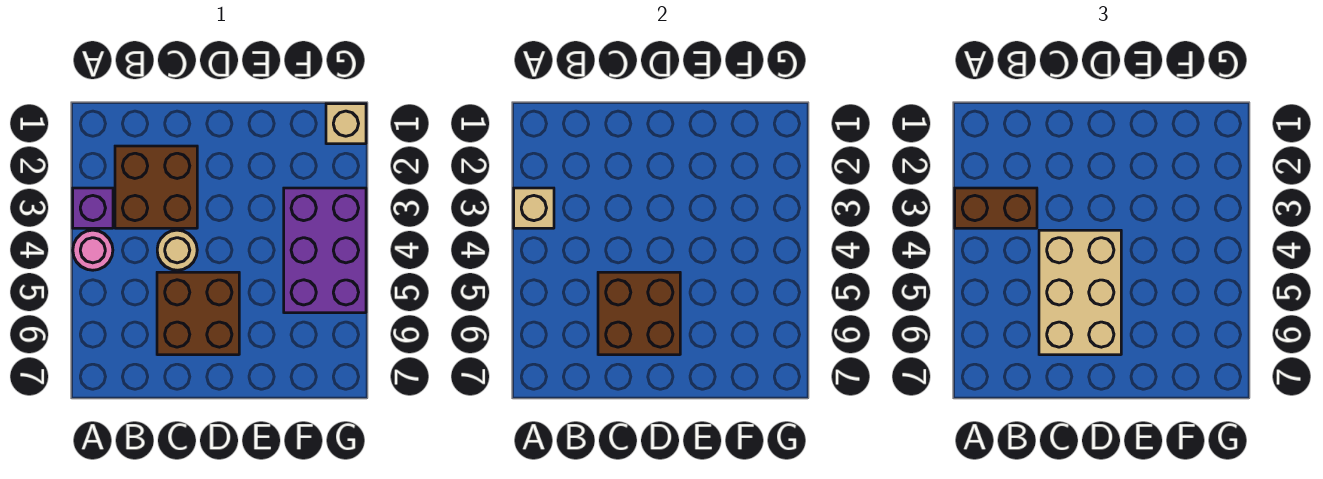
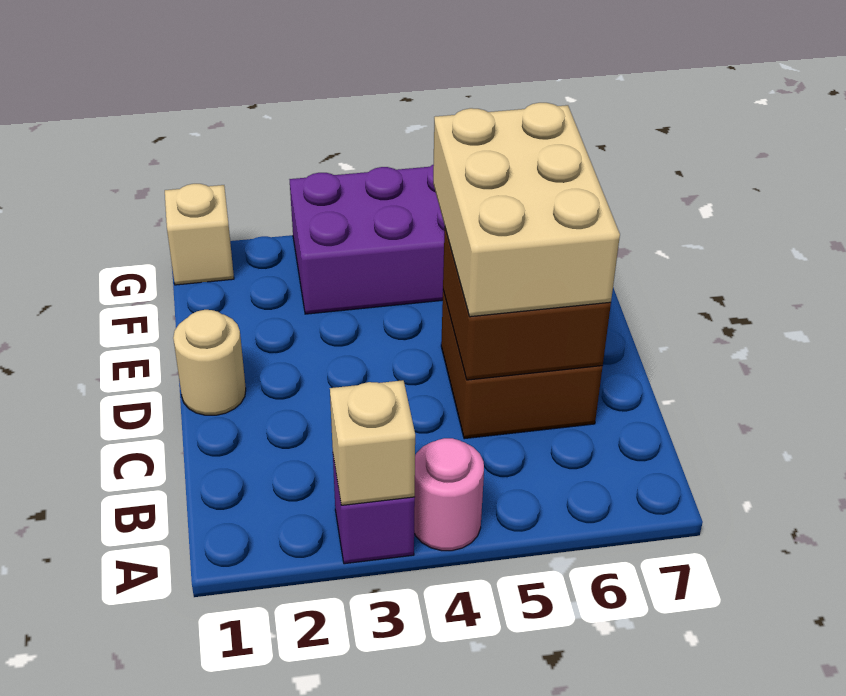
brown 1x2 brick [955,188,1037,228] -> none
brown 2x2 brick [115,146,197,228] -> none
tan 1x1 round brick [157,230,197,270] -> tan 1x1 round brick moved to [173,310,246,415]
tan 2x3 brick [1039,230,1121,355] -> tan 2x3 brick turned to [433,103,620,317]

